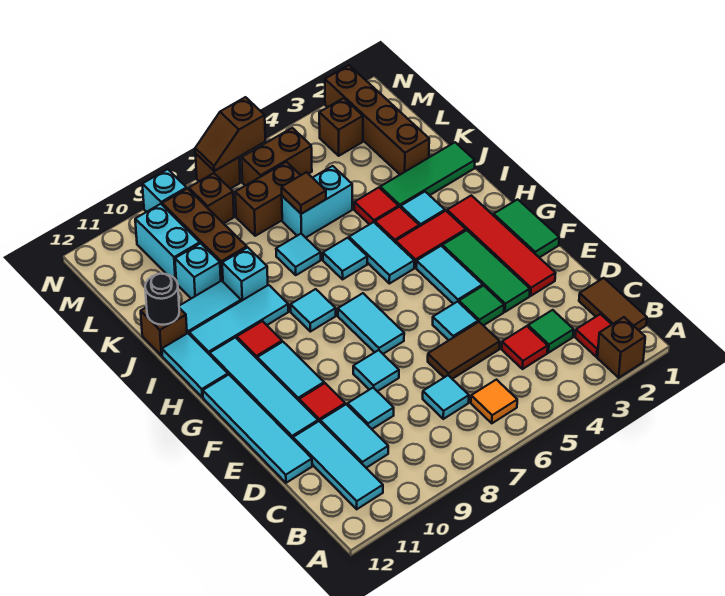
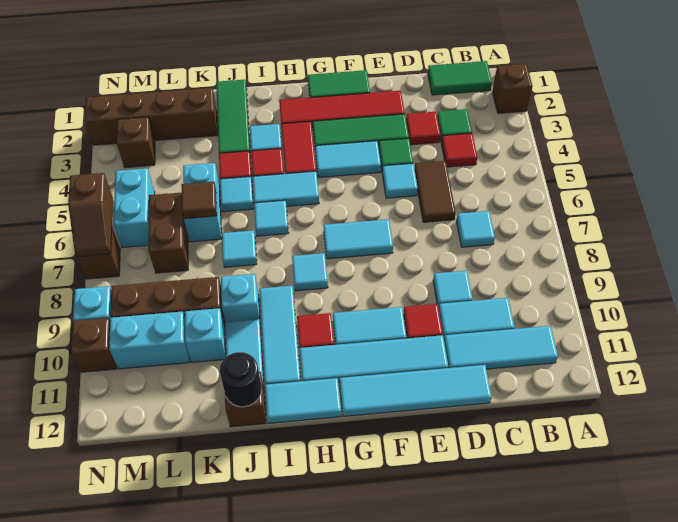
brown 1x2 tile [579,278,647,330] -> green 1x2 tile [428,61,492,95]
red 1x1 tile [575,314,612,357] -> red 1x1 tile moved to [406,112,440,145]
orange 1x1 tile [471,380,517,423] -> none
cyan 1x1 tile [353,350,399,391] -> cyan 1x1 tile moved to [220,177,254,212]
brown 1x2 brick [242,128,312,186] -> cyan 1x2 brick [114,168,155,247]
brown 1x1 brick [189,173,234,224] -> brown 1x1 brick moved to [71,318,117,372]

